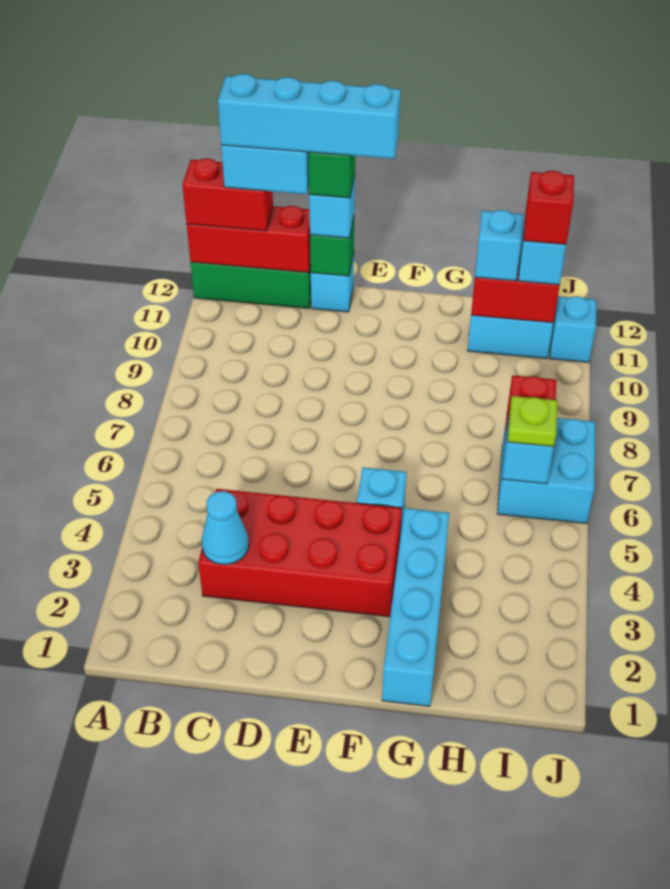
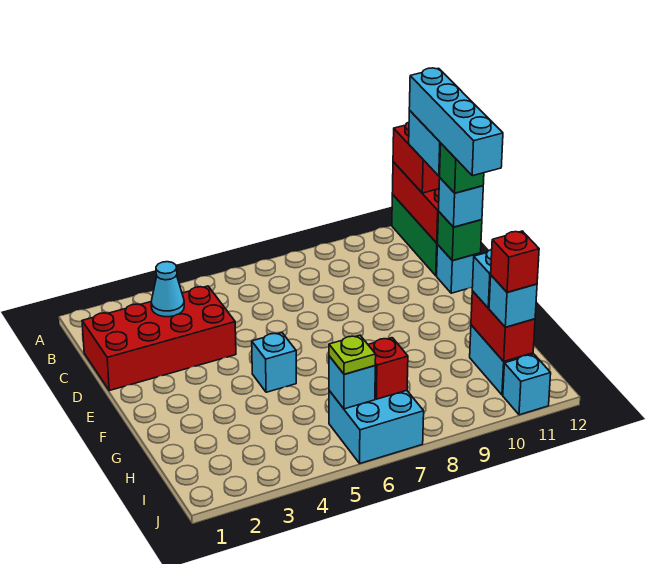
red 2x4 brick [198,489,402,617] -> red 2x4 brick turned to [82,286,236,391]
cyan 1x4 brick [382,508,449,706] -> none

